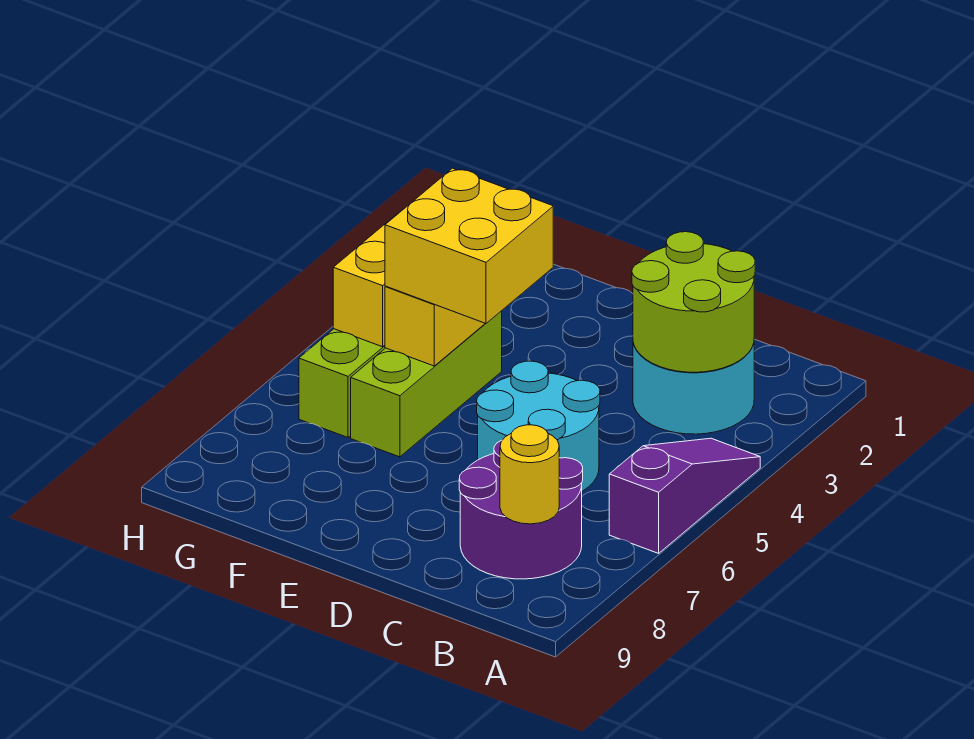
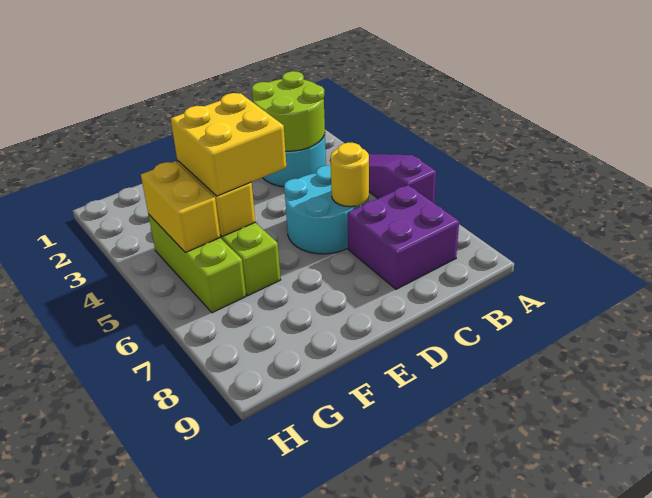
purple 2x2 round brick [459,440,583,579] -> purple 2x2 brick [348,185,459,289]
yellow 1x1 round brick [500,425,559,524] -> yellow 1x1 round brick moved to [331,143,369,207]

